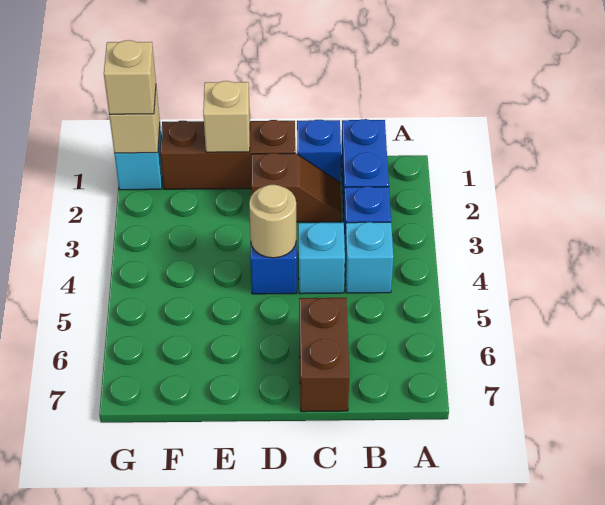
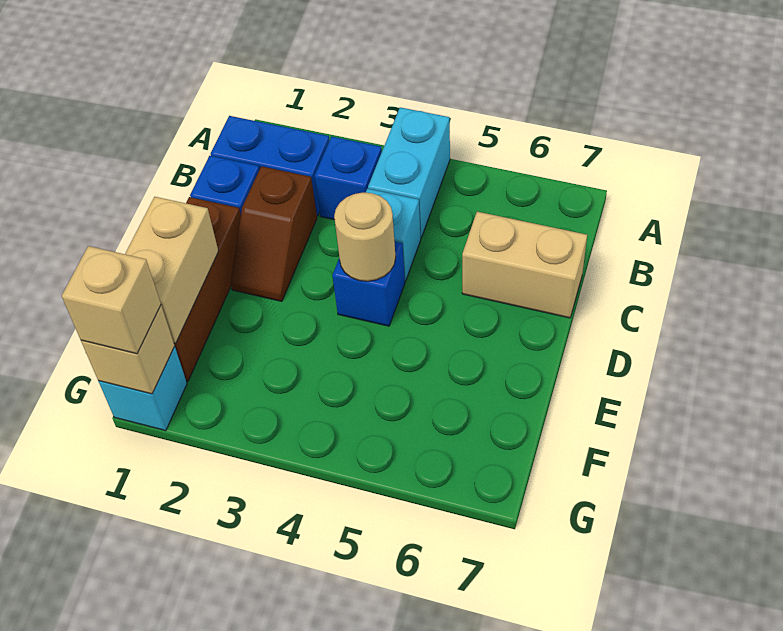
cyan 1x1 brick [345,222,393,293] -> cyan 1x2 brick [368,107,450,238]
brown 1x2 slope [251,153,341,222] -> brown 1x2 slope turned to [230,166,317,301]
brown 1x2 brick [299,298,349,412] -> tan 1x2 brick [462,212,587,318]
tan 1x1 brick [203,81,250,152] -> tan 1x2 brick [125,197,219,343]

